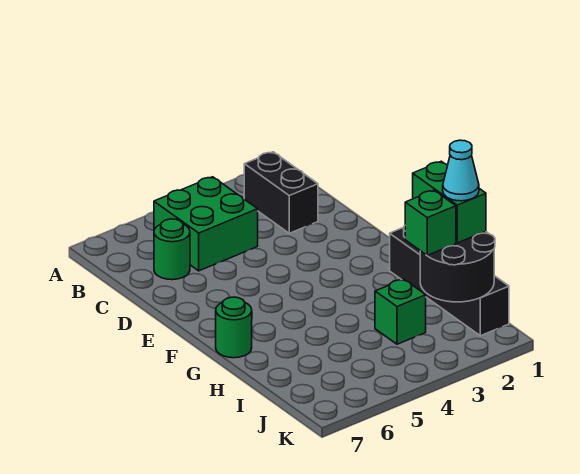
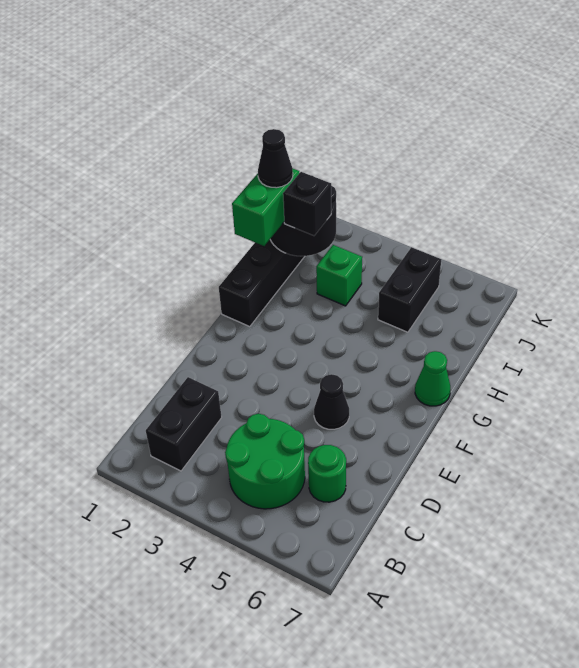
green 2x2 brick [154,177,258,271] -> green 2x2 round brick [225,414,305,509]
none -> black 1x1 cone [314,374,349,429]
green 1x1 round brick [216,297,252,358] -> green 1x1 cone [415,351,450,406]
cyan 1x1 cone [443,140,479,201] -> black 1x1 cone [258,129,293,188]
green 1x1 brick [405,190,456,255] -> black 1x1 brick [283,172,331,236]
none -> black 1x2 brick [378,247,441,332]

